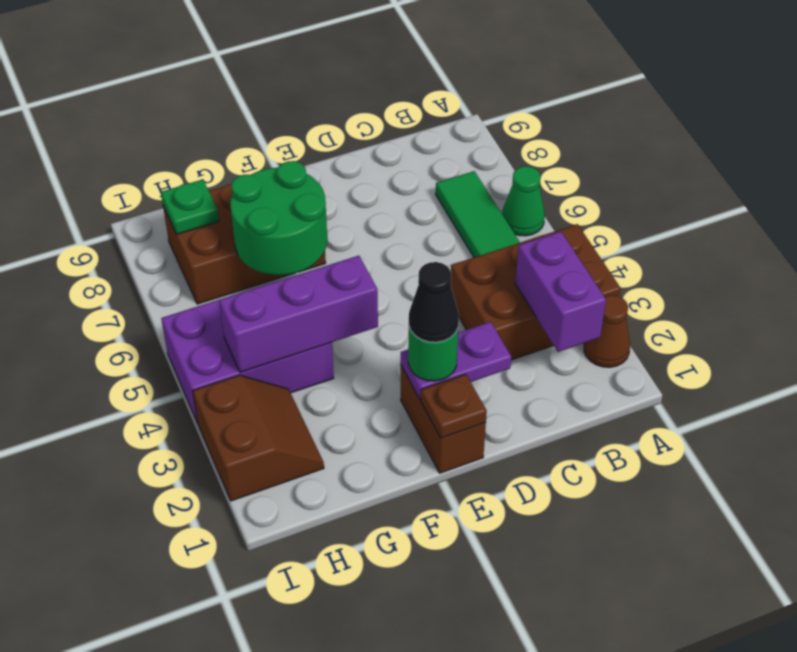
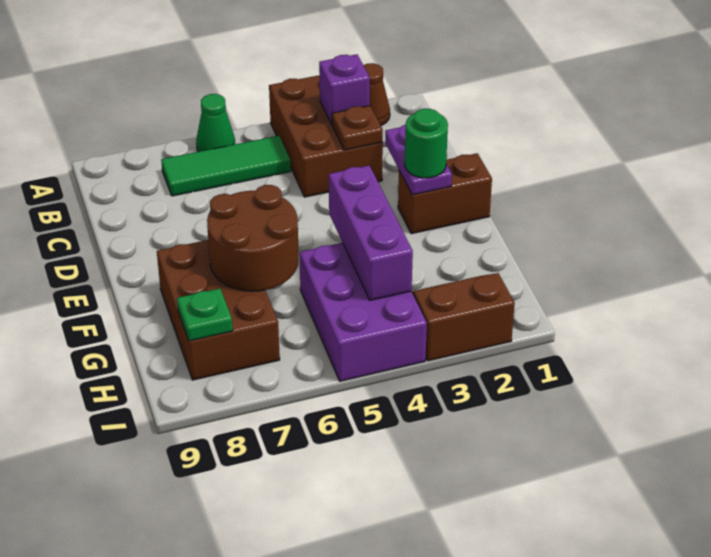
purple 1x2 brick [515,232,606,352] -> purple 1x1 brick [319,54,370,124]
brown 1x1 plate [421,374,487,438] -> brown 1x1 plate moved to [332,106,383,150]
black 1x1 cone [409,262,459,342] -> none
green 2x2 round brick [230,161,327,275] -> brown 2x2 round brick [207,185,299,291]

